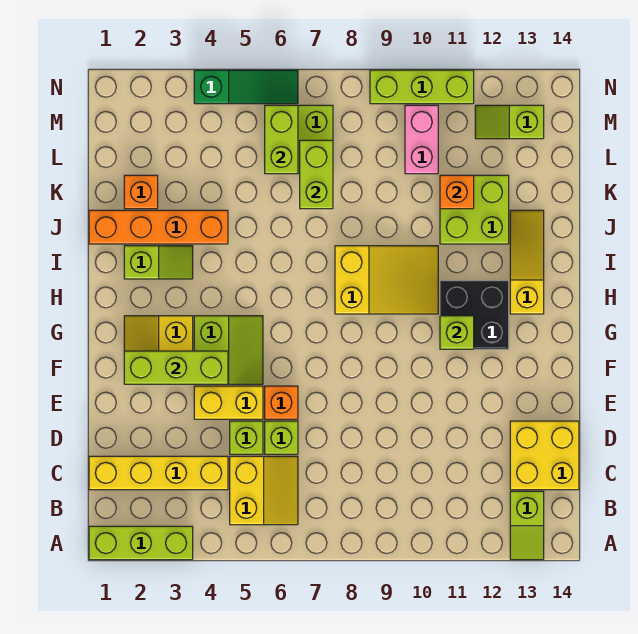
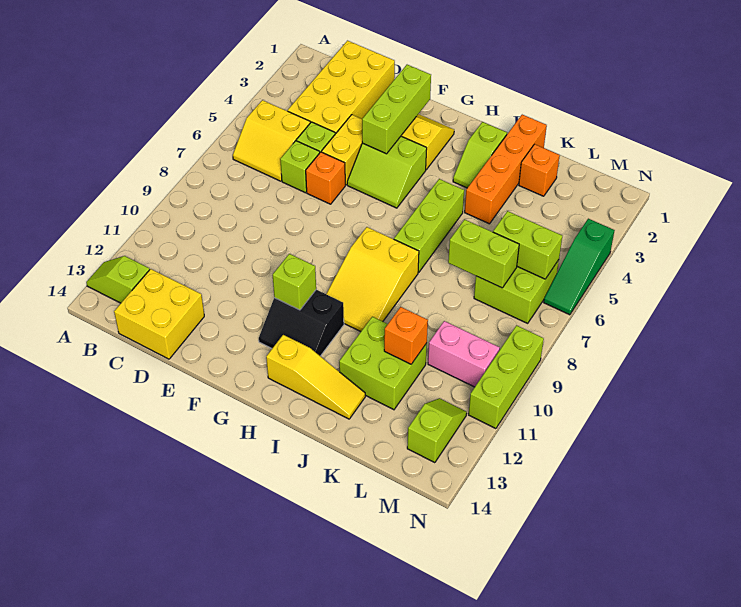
lime 1x3 brick [89,526,193,560] -> lime 1x3 brick moved to [394,179,464,273]
yellow 1x4 brick [89,456,228,490] -> yellow 2x4 brick [287,41,395,134]
black 2x2 brick [440,281,509,349] -> black 2x2 slope [259,290,344,356]

